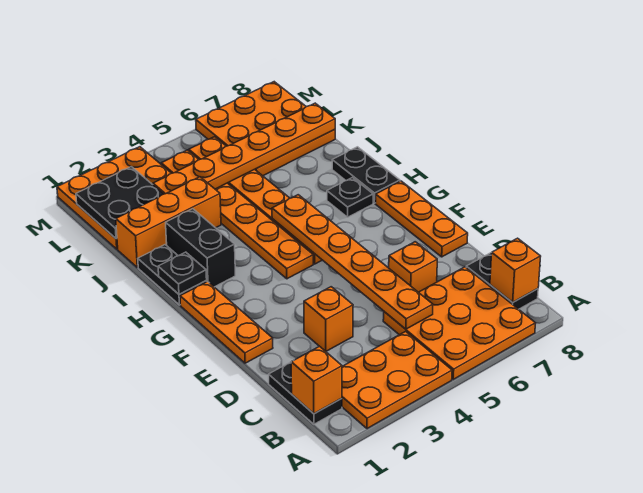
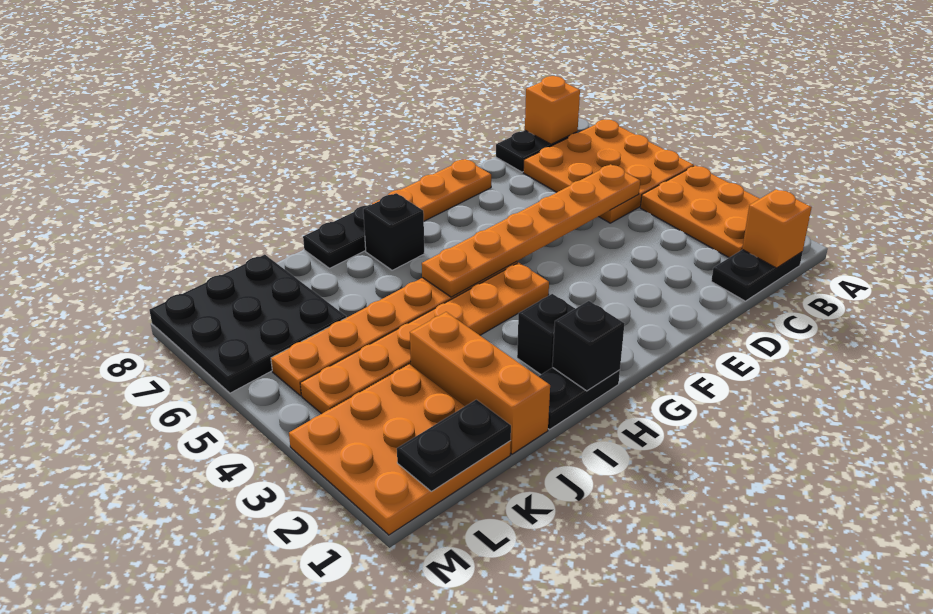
orange 1x1 brick [304,287,353,351] -> none
orange 1x1 brick [389,242,437,292] -> none
orange 1x3 plate [180,282,273,363] -> none
black 1x1 plate [158,252,207,294] -> black 1x1 brick [552,301,624,391]
black 1x2 brick [166,209,235,287] -> black 1x1 brick [517,294,575,375]
black 1x1 plate [327,178,373,217] -> black 1x1 brick [363,193,425,270]
black 2x2 plate [76,167,163,239] -> black 1x2 plate [397,400,511,491]
orange 1x6 plate [153,103,335,194] -> none
orange 3x3 plate [196,82,335,176] -> black 3x3 plate [149,255,346,393]

